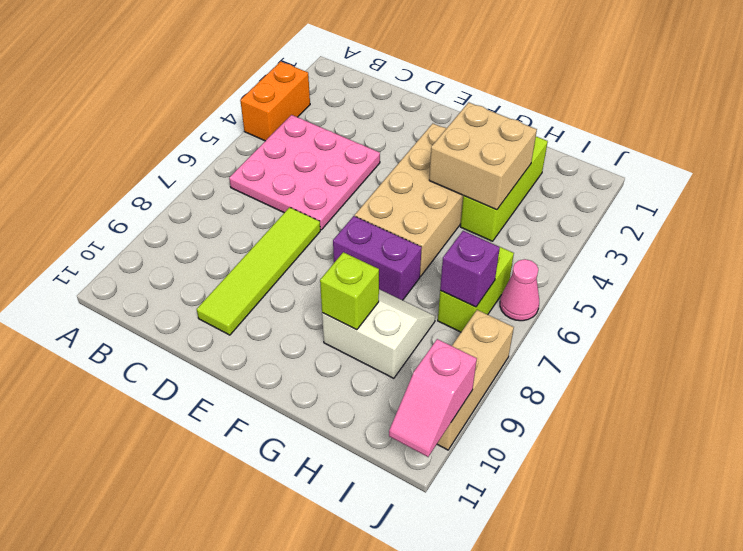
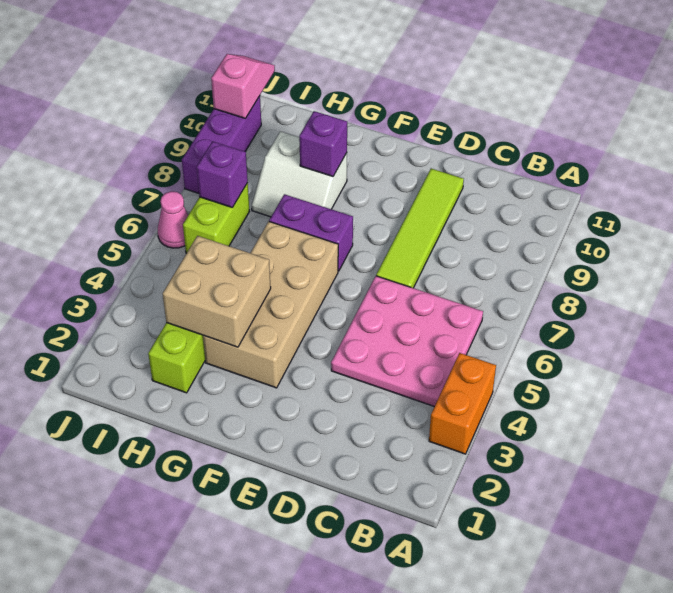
lime 1x1 brick [320,252,379,330] -> purple 1x1 brick [299,111,347,176]
tan 1x3 brick [437,310,514,450] -> purple 1x3 brick [182,96,261,193]

